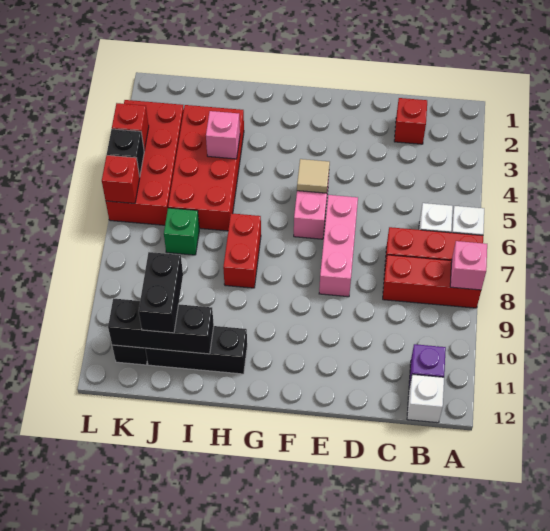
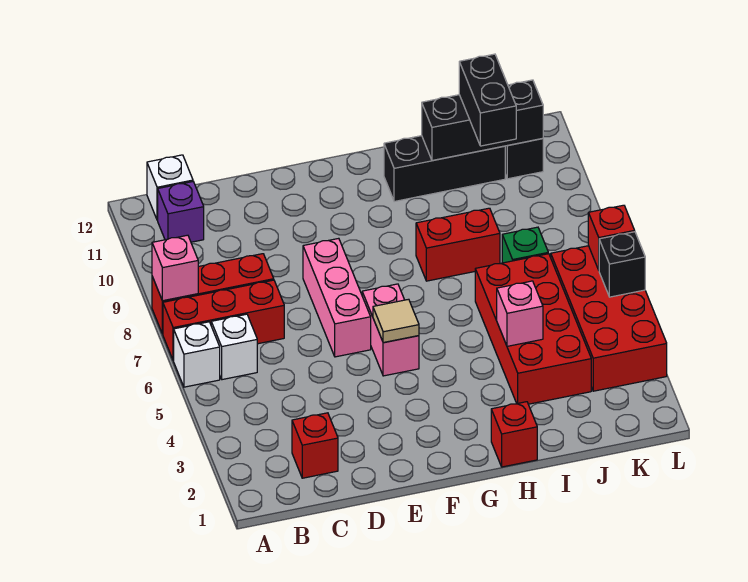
red 1x2 brick [223,213,261,288] -> red 1x2 brick turned to [416,208,500,281]
red 1x1 brick [112,103,149,151] -> red 1x1 brick moved to [491,402,537,467]

